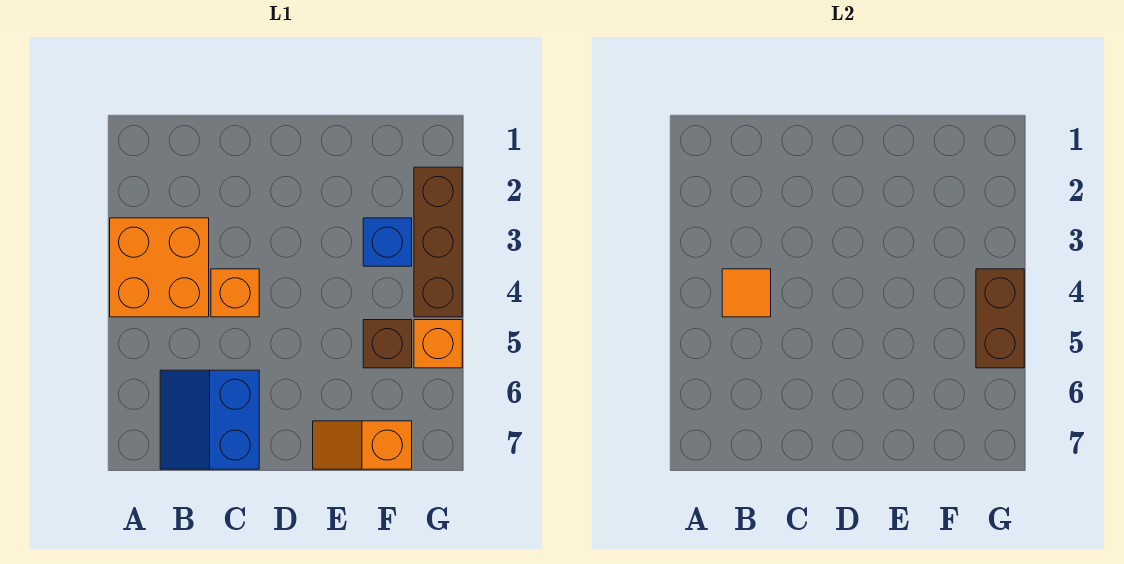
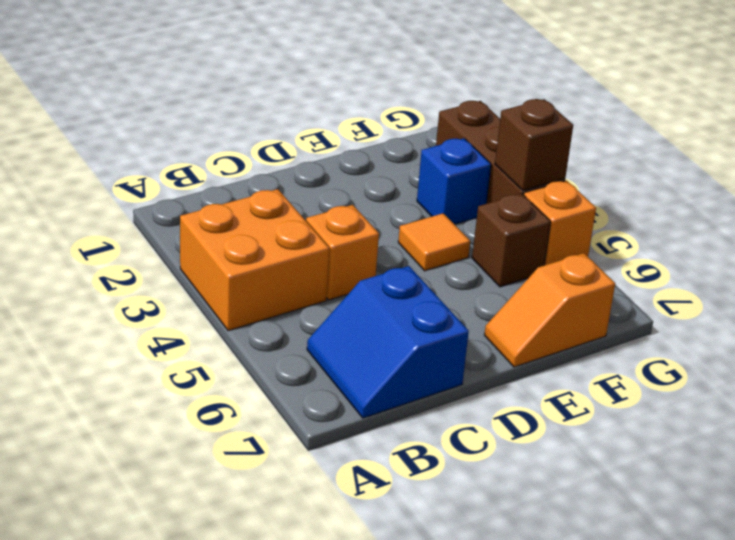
orange 1x1 tile [722,269,771,317] -> orange 1x1 tile moved to [398,213,470,271]
brown 1x2 brick [976,269,1024,368] -> brown 1x1 brick [495,99,573,191]

